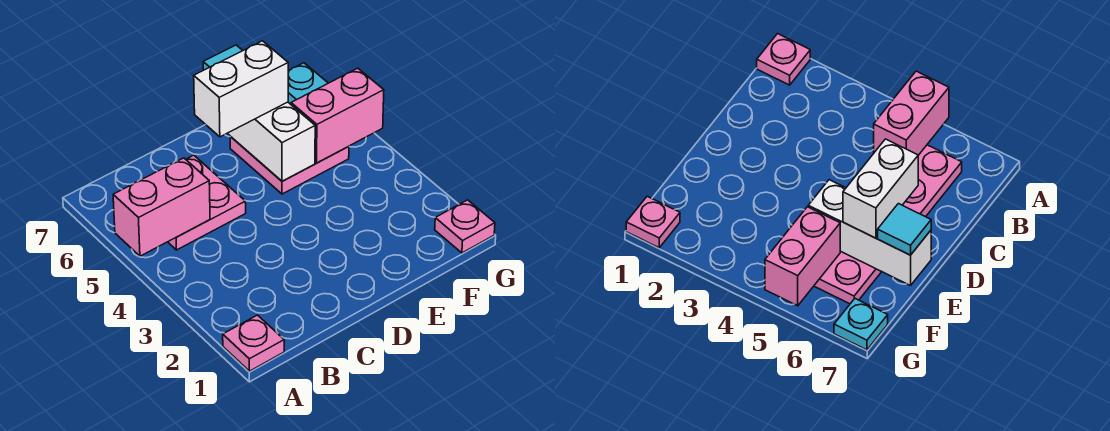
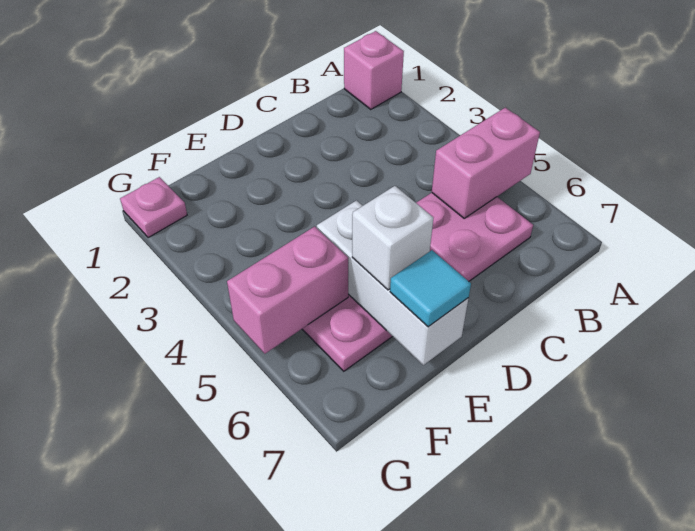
pink 1x1 plate [223,315,284,371] -> pink 1x1 brick [344,31,404,109]
white 1x2 brick [194,41,288,137] -> white 1x1 brick [352,186,433,290]
cyan 1x1 plate [288,63,328,104] -> none

